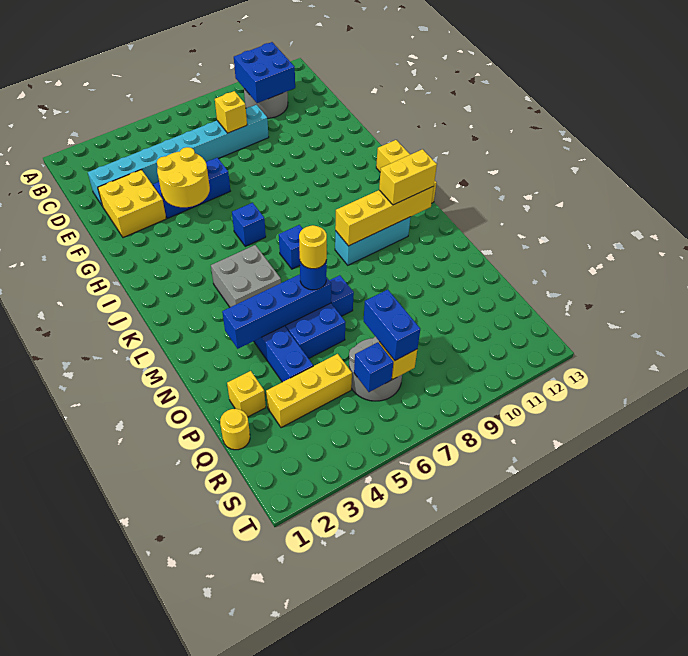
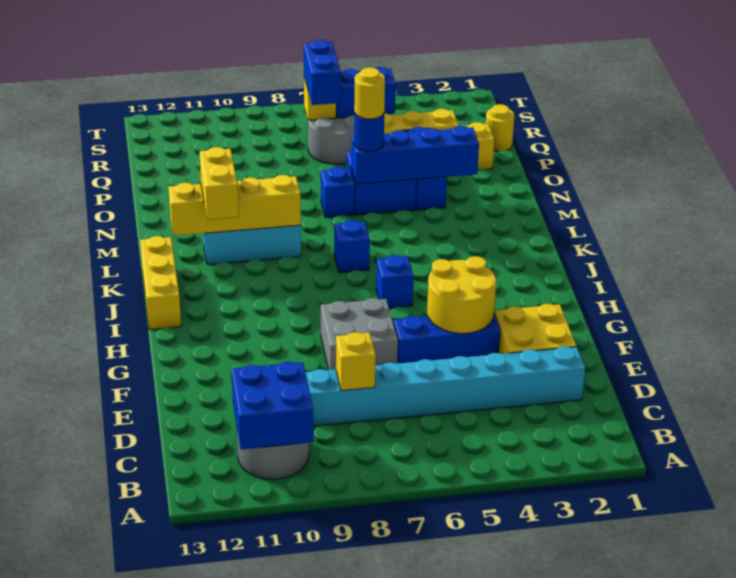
grey 2x2 brick [211,245,281,307] -> grey 2x2 brick moved to [321,298,398,370]
yellow 1x2 brick [379,149,437,205] -> yellow 1x2 brick turned to [200,147,239,220]
blue 1x1 brick [354,342,393,392] -> blue 1x2 brick [336,67,396,118]

